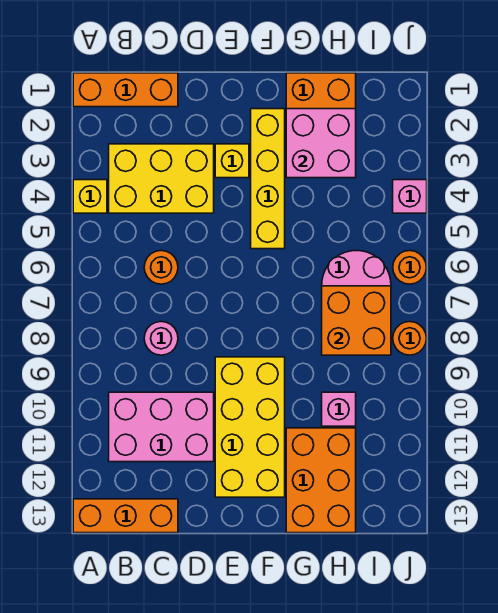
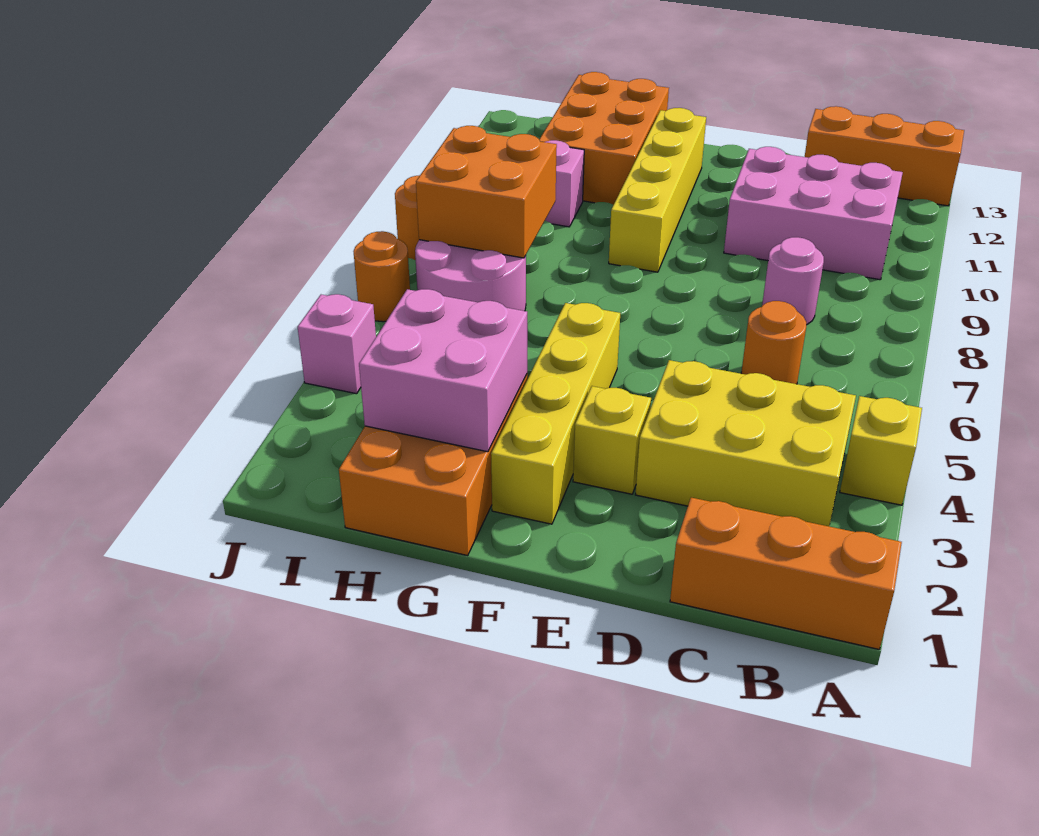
yellow 2x4 brick [215,357,285,497] -> yellow 1x4 brick [609,108,706,272]

